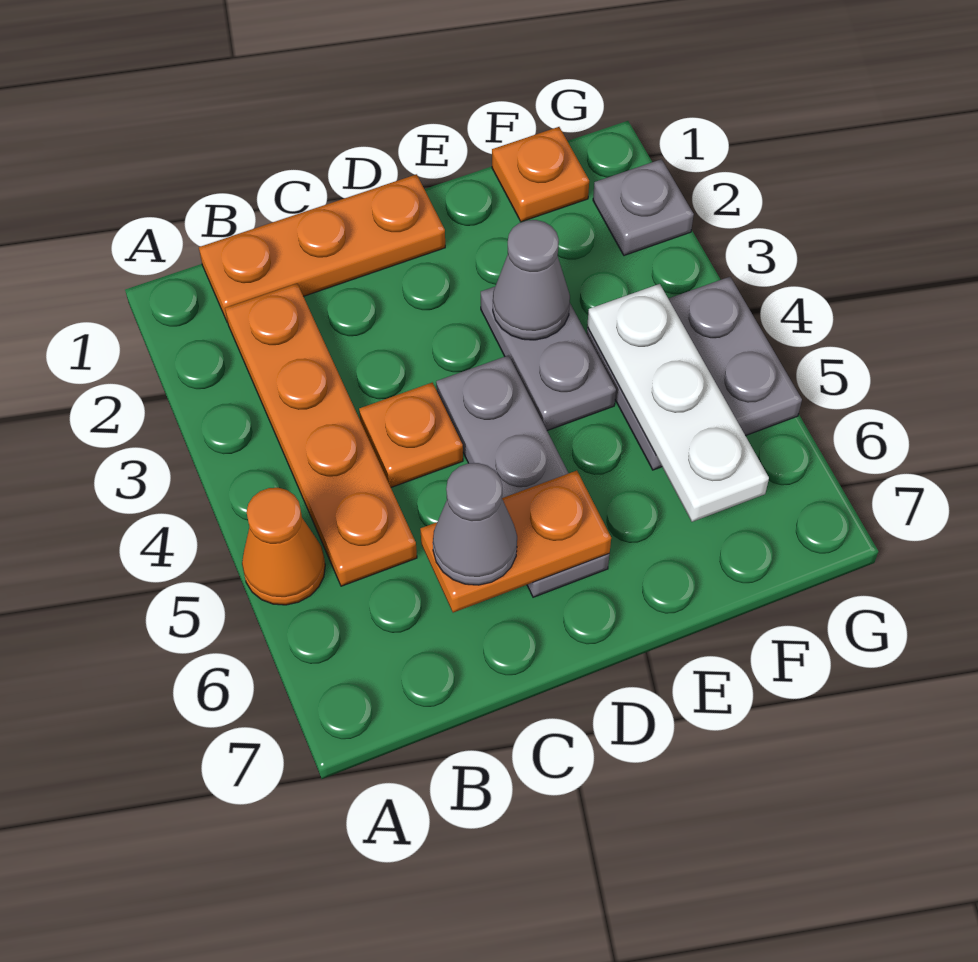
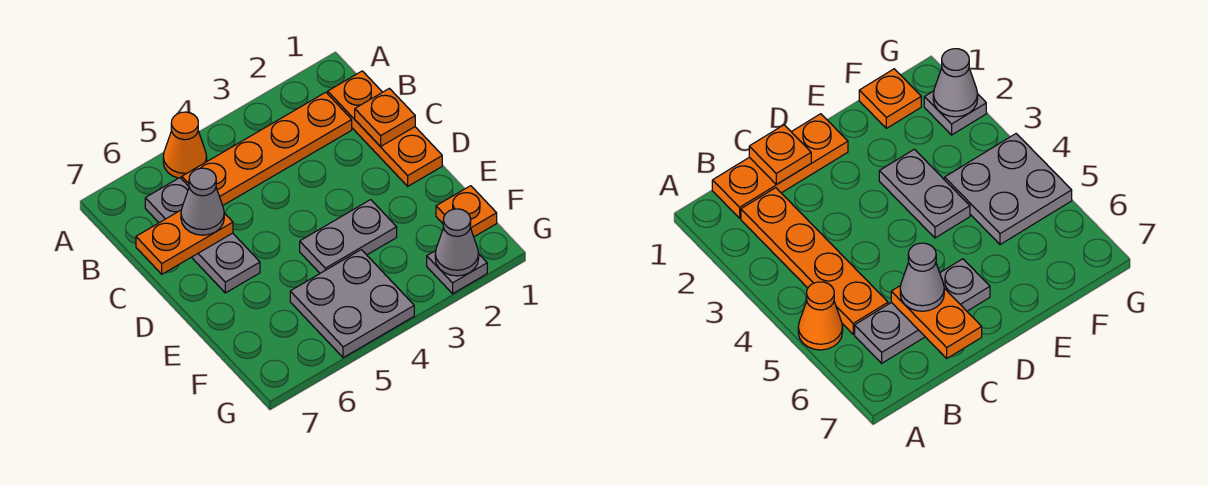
orange 1x1 plate [359,383,463,487] -> orange 1x1 plate moved to [355,88,415,147]
orange 1x2 plate [420,471,611,613] -> orange 1x2 plate turned to [136,210,233,274]
grey 1x3 plate [436,355,609,597] -> grey 1x3 plate turned to [145,178,260,293]
grey 1x1 cone [493,220,570,340] -> grey 1x1 cone moved to [435,209,479,276]
white 1x3 plate [587,284,769,522] -> none

